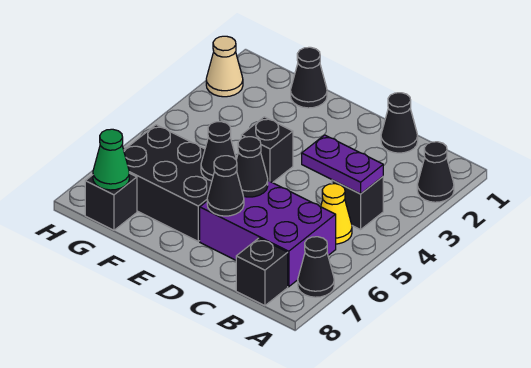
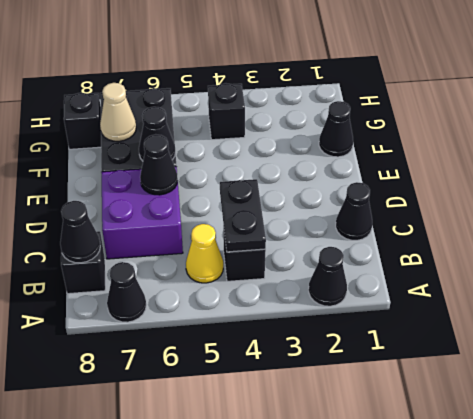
purple 1x2 plate [302,135,383,194] -> black 1x2 plate [220,179,266,252]
purple 2x3 brick [200,181,336,287] -> purple 2x2 brick [101,167,183,259]
black 1x1 cone [207,156,244,216] -> black 1x1 cone moved to [60,201,100,263]
black 1x1 brick [241,117,293,183] -> black 1x1 brick moved to [208,83,245,140]
green 1x1 cone [93,129,129,190] -> none
tan 1x1 cone [206,36,243,97] -> tan 1x1 cone moved to [100,83,136,141]

